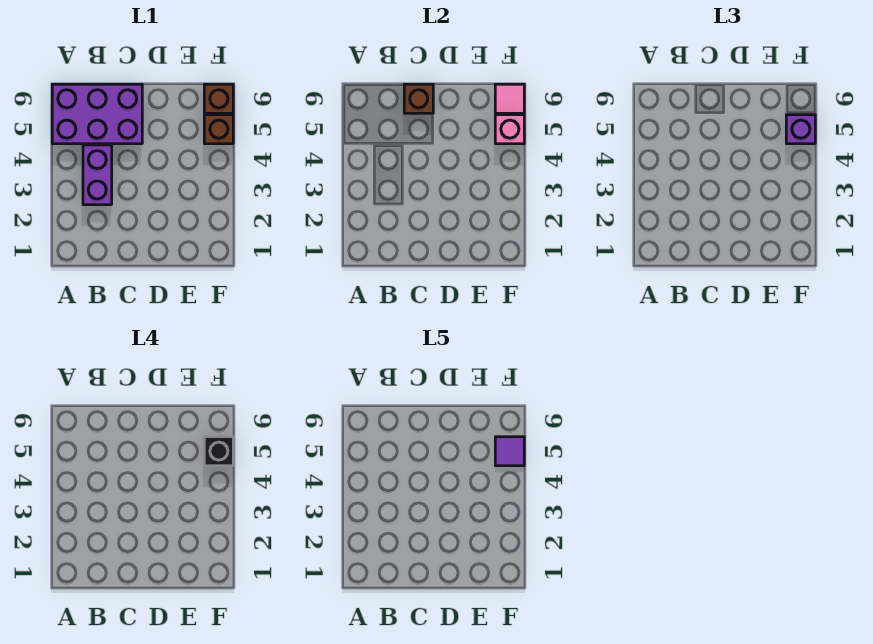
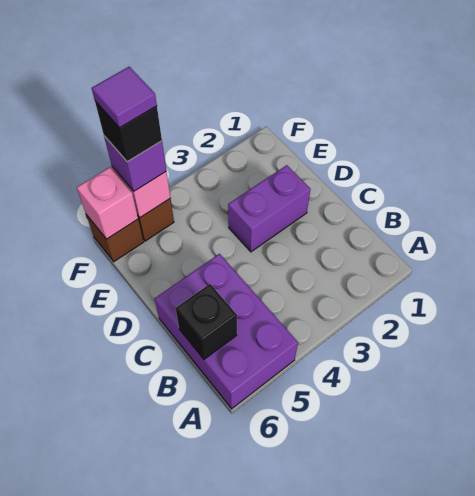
purple 1x2 brick [83,145,112,205] -> purple 1x2 brick moved to [228,165,311,252]
none -> black 1x1 brick [176,284,237,359]
brown 1x1 brick [404,84,433,113] -> none
pink 1x1 tile [495,84,524,113] -> pink 1x1 brick [77,167,138,239]

